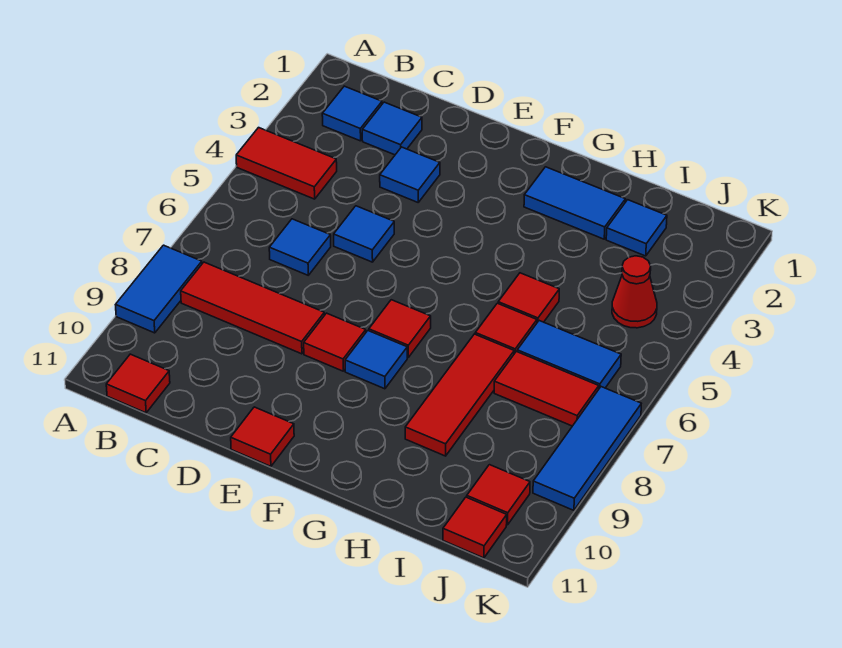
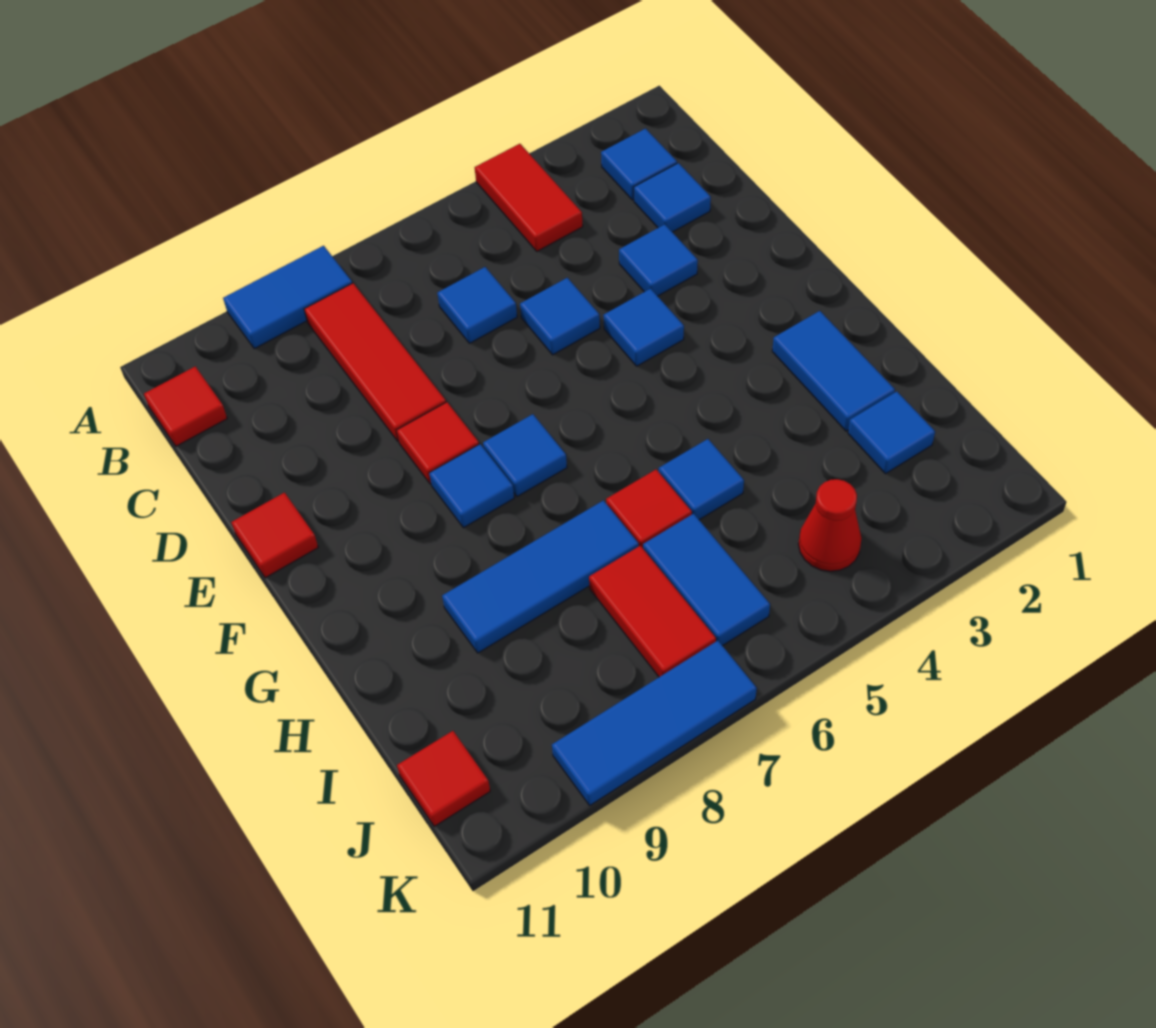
none -> blue 1x1 tile [603,289,684,366]
red 1x1 tile [369,300,431,357] -> blue 1x1 tile [483,414,567,497]
red 1x1 tile [498,273,559,322] -> blue 1x1 tile [659,439,744,520]
red 1x3 tile [405,334,514,456] -> blue 1x3 tile [442,500,639,653]
red 1x1 tile [467,465,530,525] -> none

